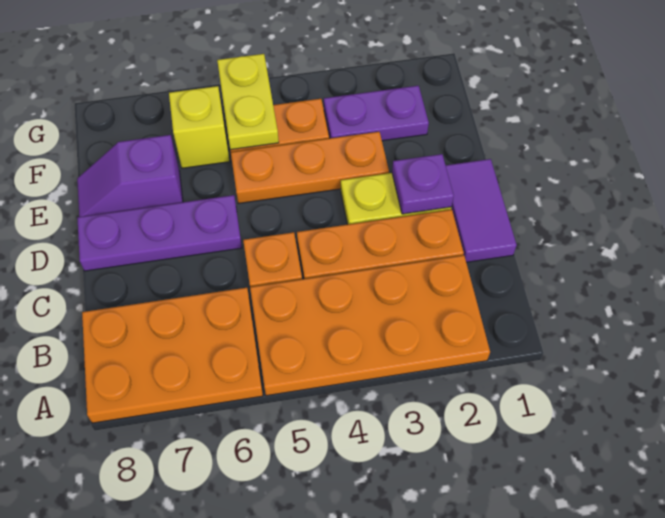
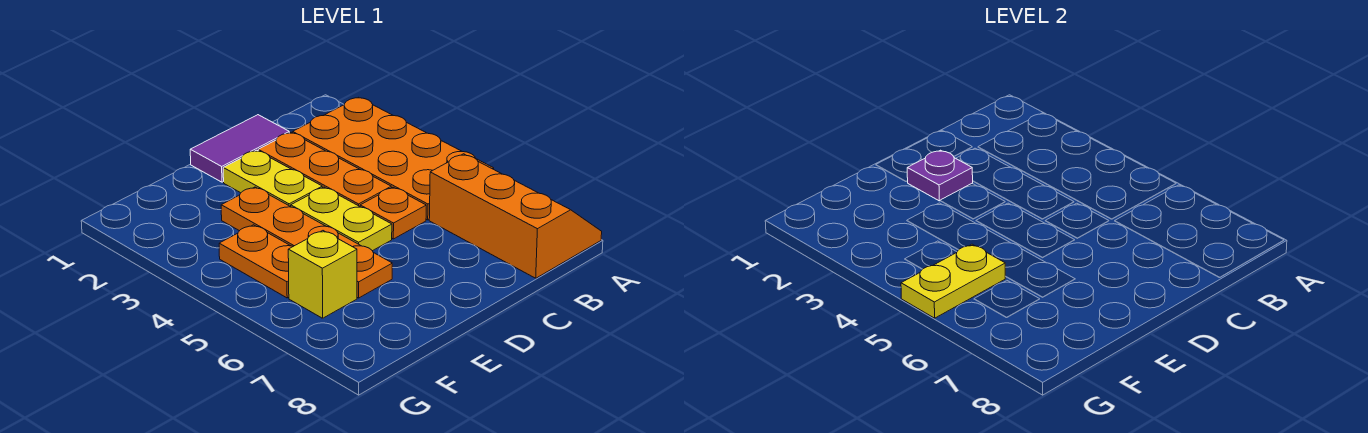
orange 2x3 plate [82,288,263,423] -> orange 2x3 slope [429,154,602,278]
none -> yellow 1x2 plate [291,187,392,251]
purple 1x3 plate [77,195,242,271] -> none
orange 1x3 plate [231,132,389,204] -> orange 1x4 plate [221,187,392,298]
purple 1x2 slope [77,135,183,217] -> none
purple 1x2 plate [324,86,429,141] -> none

